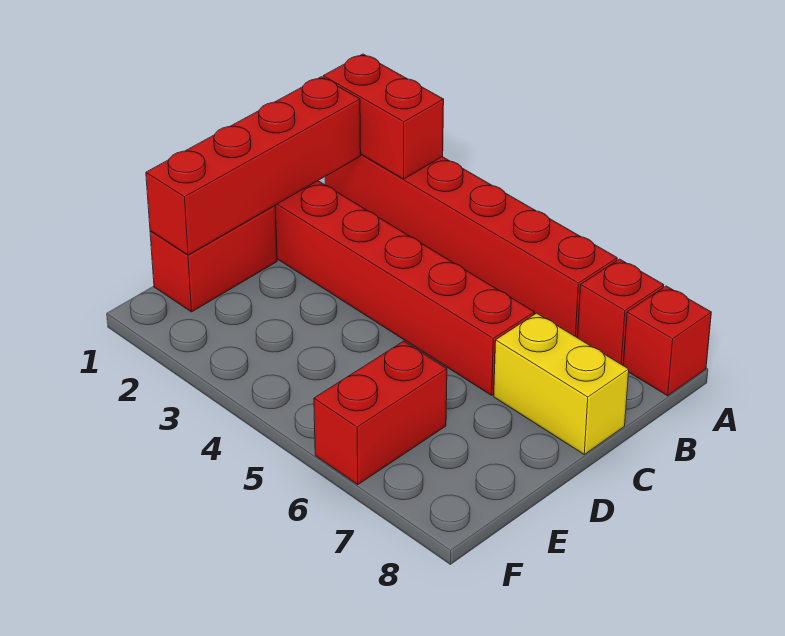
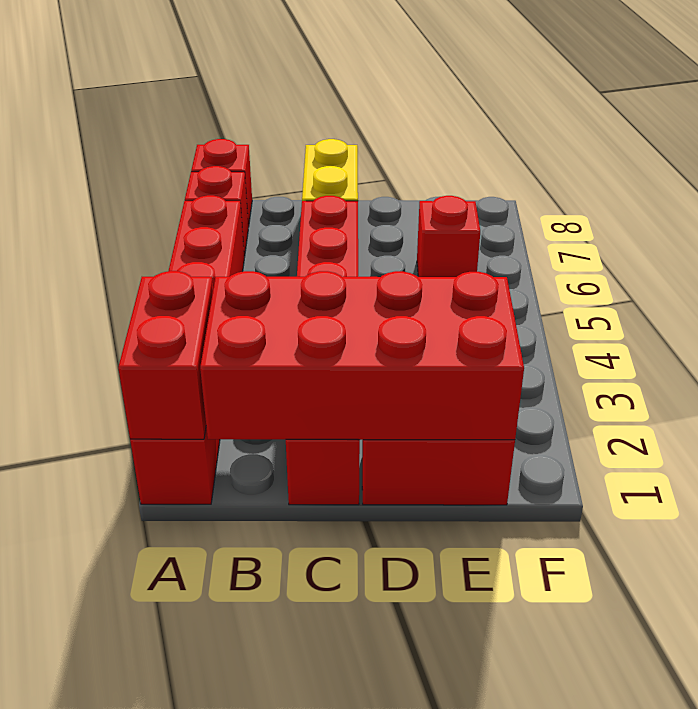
red 1x4 brick [146,77,361,255] -> red 2x4 brick [200,271,524,440]
red 1x2 brick [314,341,447,485] -> red 1x1 brick [417,196,480,277]

